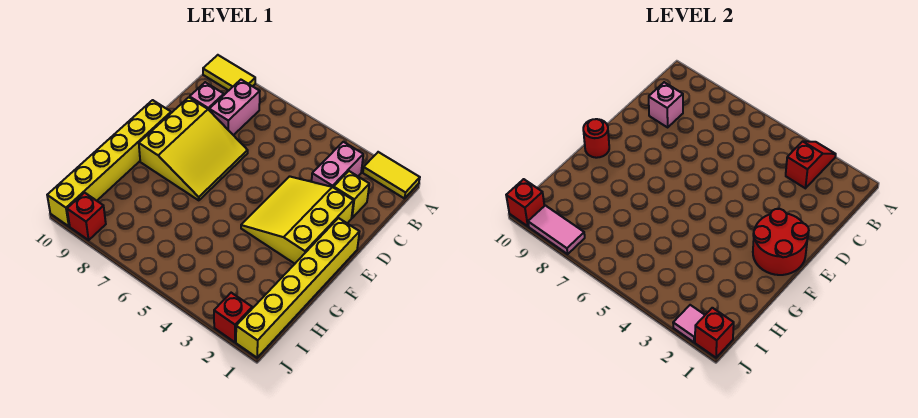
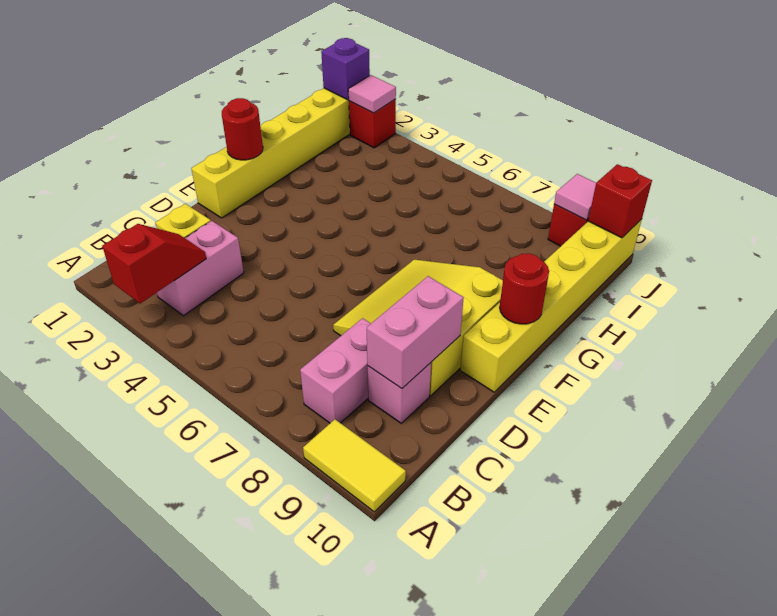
yellow 1x2 tile [363,152,420,199] -> none
red 1x2 slope [786,141,836,188] -> red 1x2 slope turned to [102,224,206,304]
pink 1x1 brick [649,82,683,127] -> pink 1x2 brick [367,276,464,389]
yellow 3x3 slope [241,176,353,264] -> none
red 2x2 round brick [753,209,809,275] -> red 1x1 round brick [222,98,263,160]
red 1x1 brick [695,308,734,358] -> purple 1x1 brick [321,38,370,100]
pink 1x2 tile [528,205,585,254] -> pink 1x1 tile [554,174,596,220]

